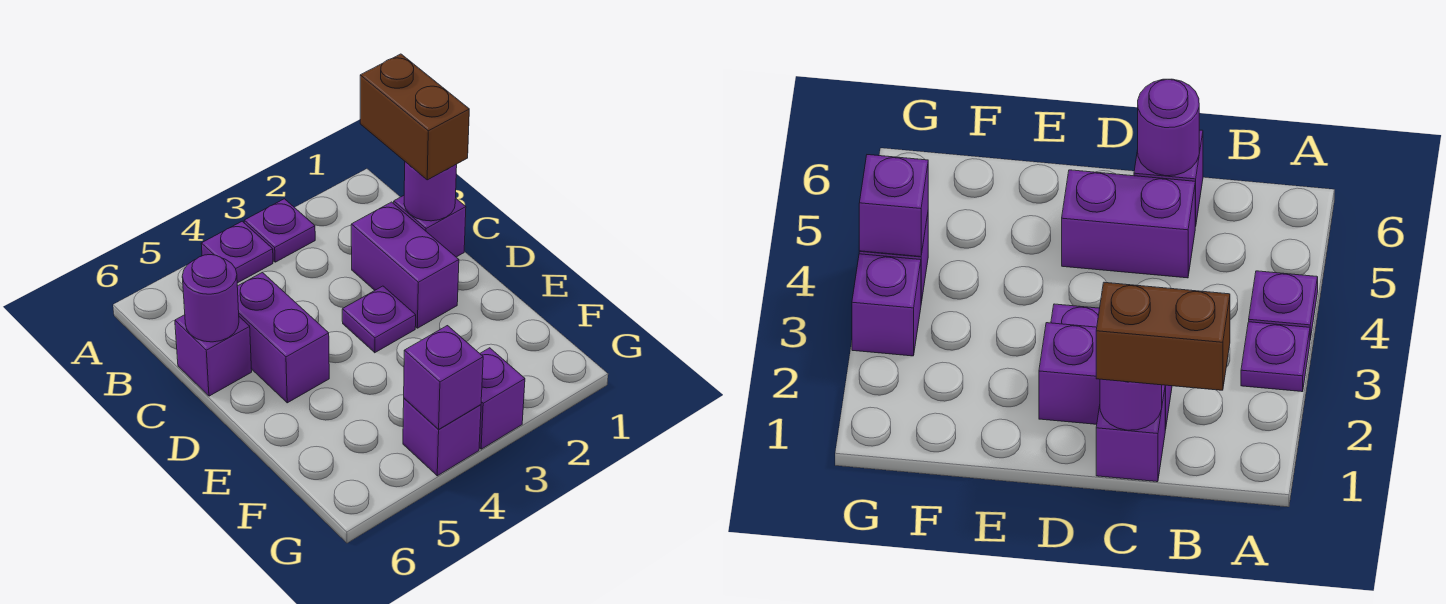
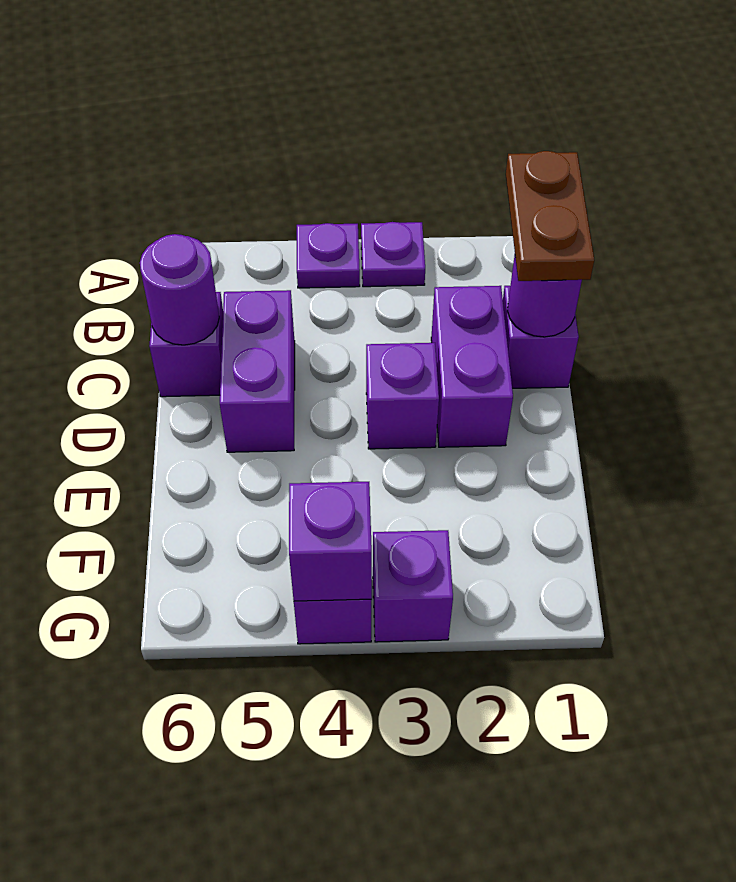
brown 1x2 brick [360,54,469,180] -> brown 1x2 plate [506,151,594,281]
purple 1x1 plate [342,286,416,353] -> purple 1x1 brick [366,343,439,449]

